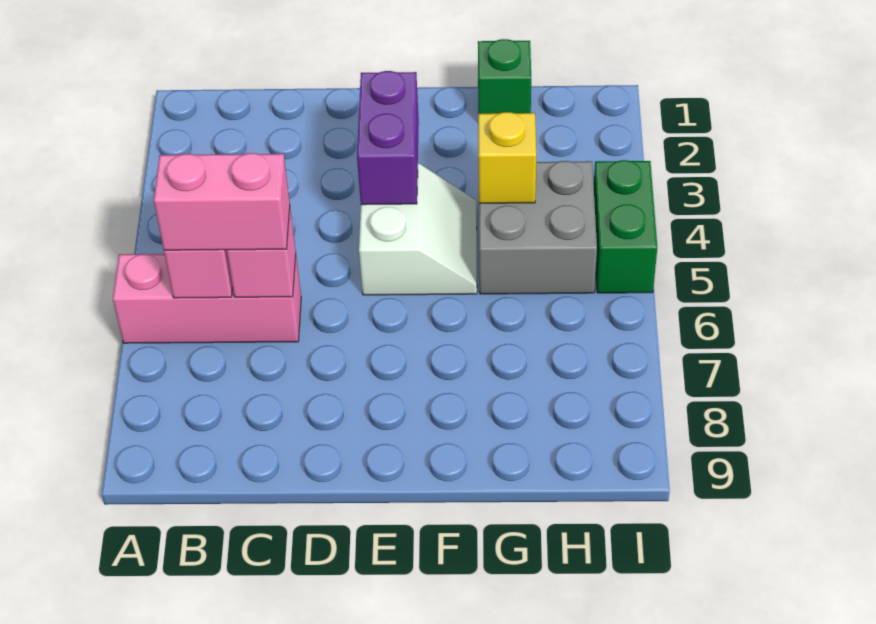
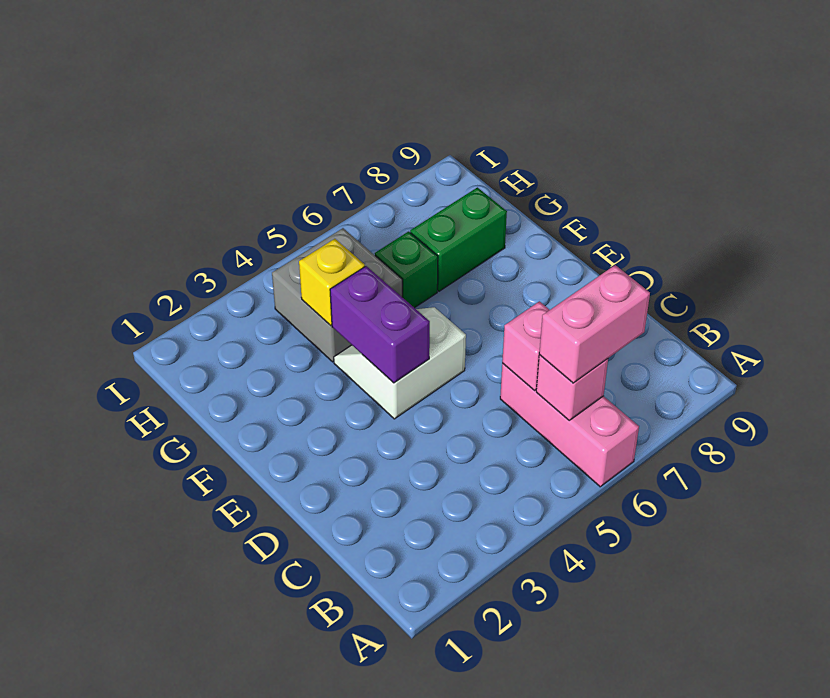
pink 1x2 brick [154,153,290,250] -> pink 1x2 brick turned to [539,265,650,383]
purple 1x2 brick [357,71,419,205] -> purple 1x2 brick turned to [330,266,430,383]
green 1x1 brick [478,39,531,114] -> green 1x1 brick moved to [375,232,438,308]
green 1x2 brick [594,160,657,293] -> green 1x2 brick moved to [410,187,507,291]

